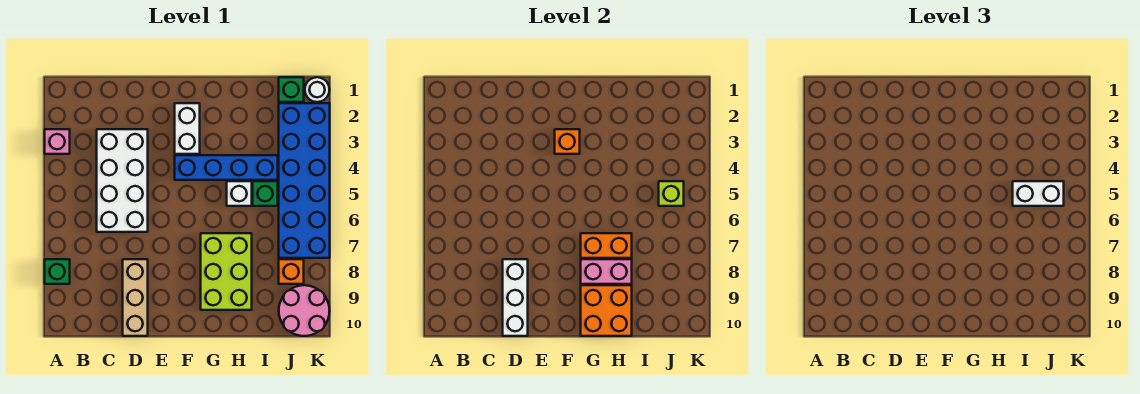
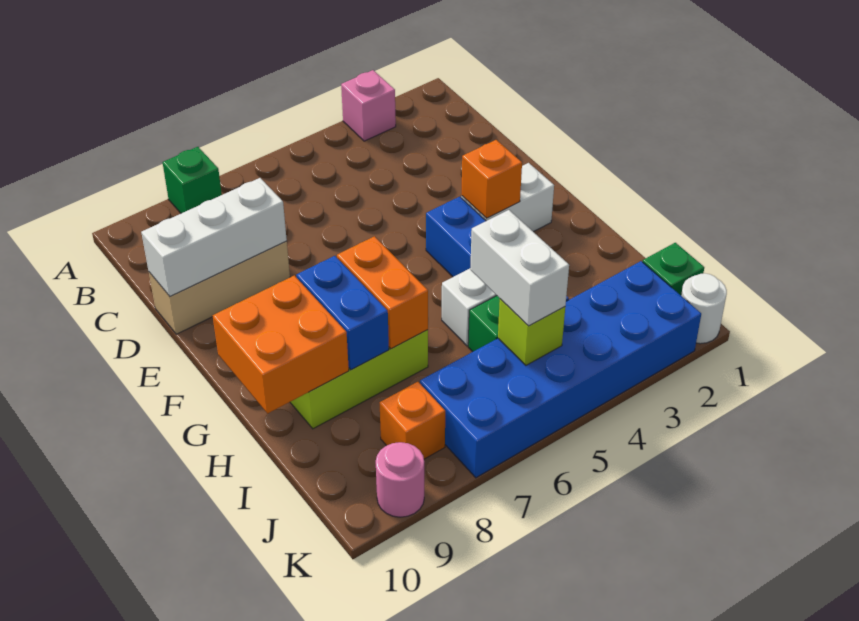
white 2x4 brick [97,129,148,232] -> none
pink 1x2 brick [581,259,632,284] -> blue 1x2 brick [296,256,389,370]
pink 2x2 round brick [279,285,330,336] -> pink 1x1 round brick [376,442,424,517]

